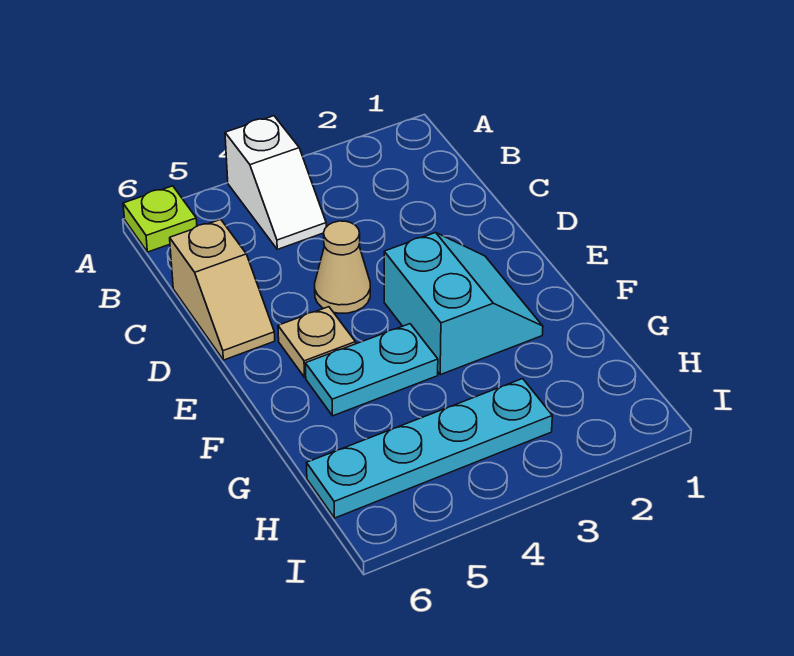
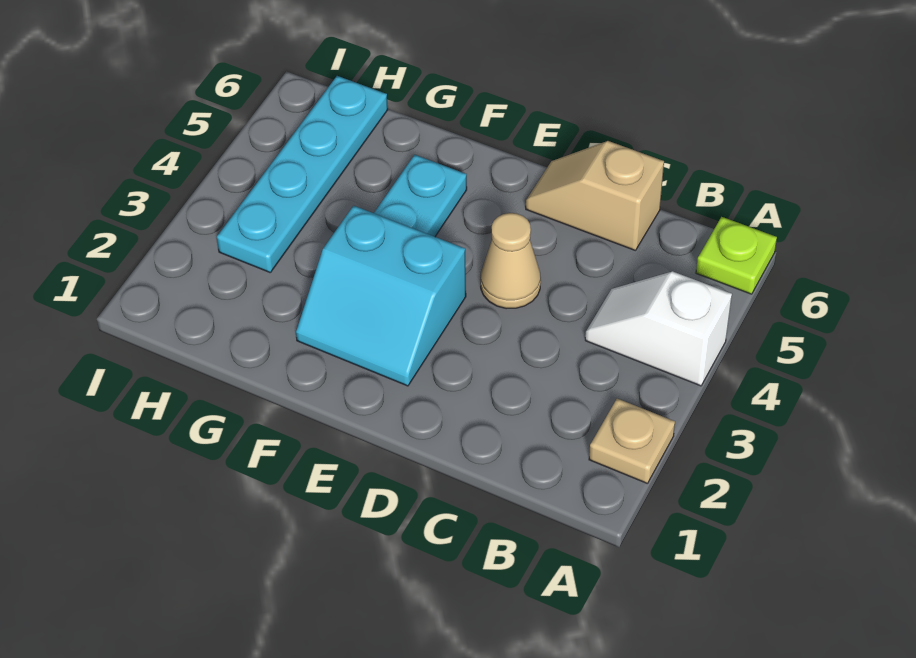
tan 1x1 plate [278,307,356,377] -> tan 1x1 plate moved to [589,399,675,484]

